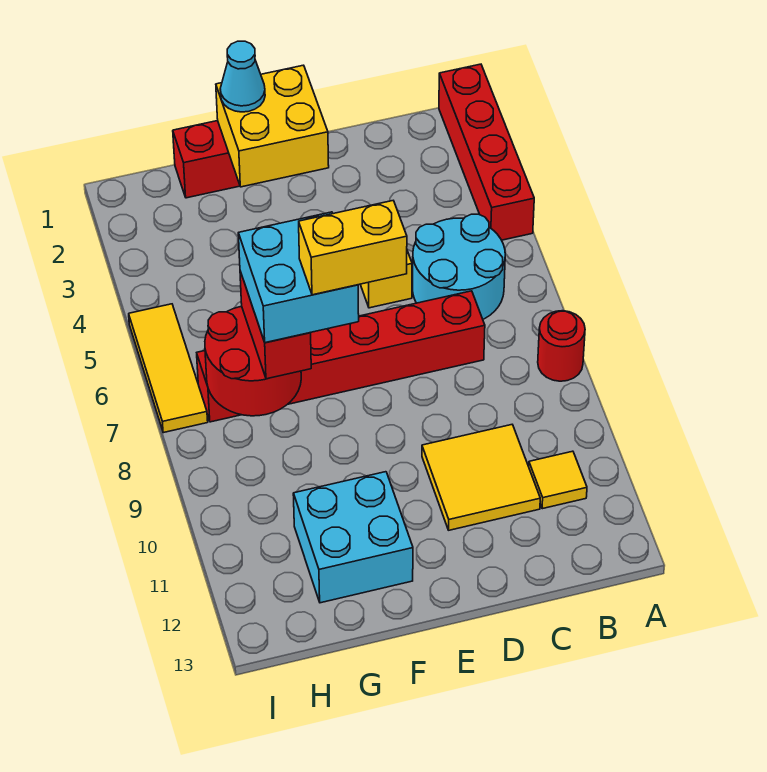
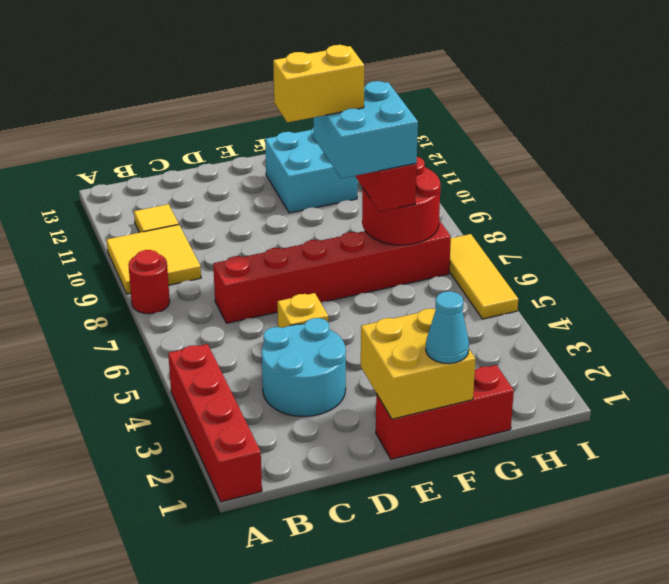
cyan 2x2 round brick [413,214,505,319] -> cyan 2x2 round brick moved to [262,318,346,416]
yellow 2x2 tile [422,425,540,530] -> yellow 2x2 tile moved to [107,225,201,294]

